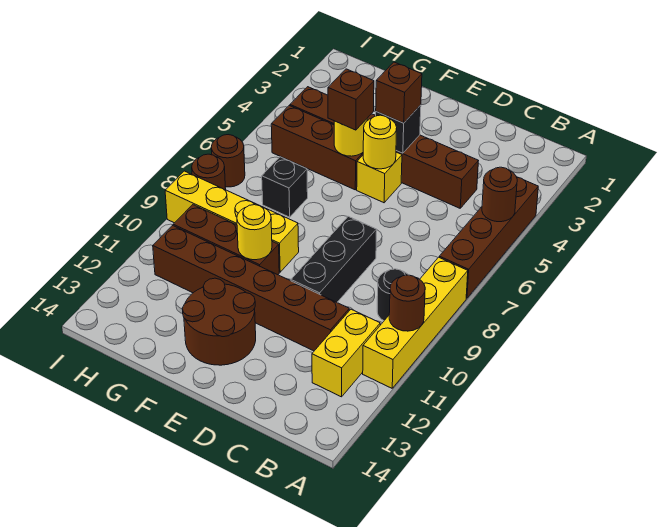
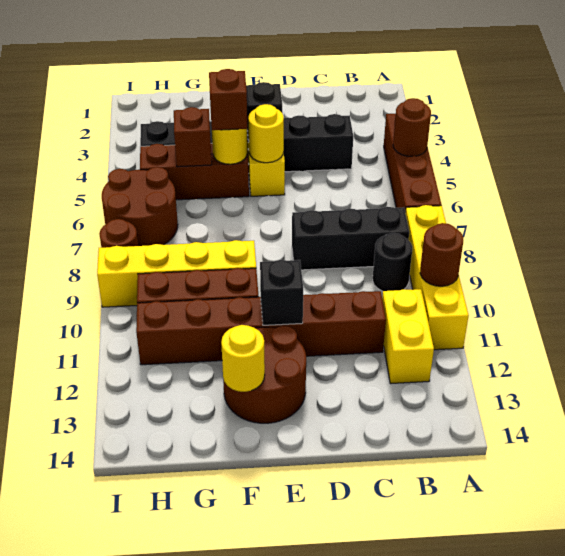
brown 1x6 brick [290,87,478,208] -> black 1x6 brick [140,114,353,173]
black 1x3 brick [291,216,377,302] -> black 1x3 brick turned to [292,207,409,270]
brown 1x1 brick [376,62,422,123] -> brown 1x1 brick moved to [174,107,212,167]
yellow 1x1 round brick [237,205,272,260] -> yellow 1x1 round brick moved to [221,325,265,392]
black 1x1 brick [262,157,308,217] -> black 1x1 brick moved to [260,260,303,325]
brown 1x1 round brick [211,135,245,187] -> brown 2x2 round brick [102,167,178,246]

